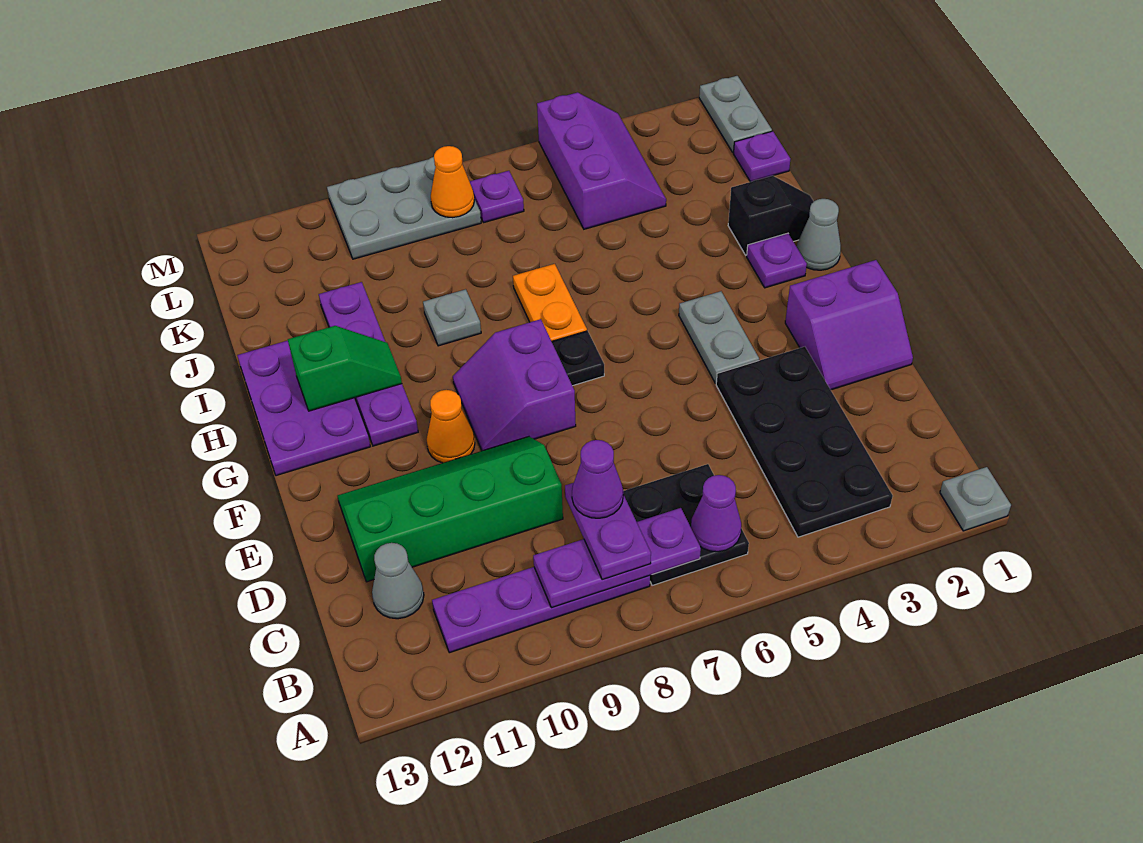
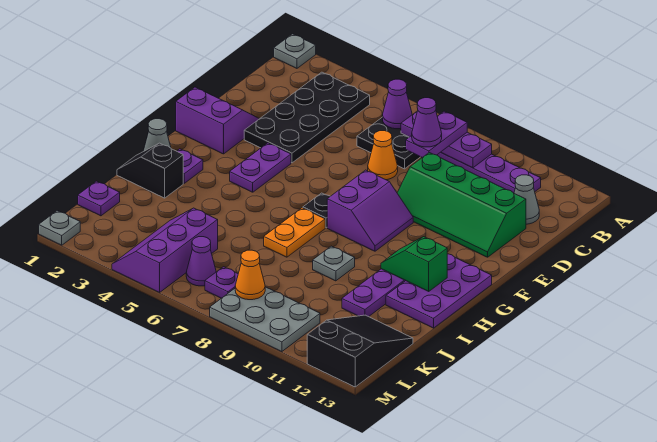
grey 1x2 plate [679,291,759,383] -> purple 1x2 plate [230,143,291,192]
orange 1x1 cone [426,390,475,463] -> orange 1x1 cone moved to [368,131,398,180]
none -> black 2x3 slope [307,315,413,387]
grey 1x2 plate [699,76,772,153] -> grey 1x1 plate [39,211,80,245]
none -> purple 1x1 cone [186,237,216,286]

